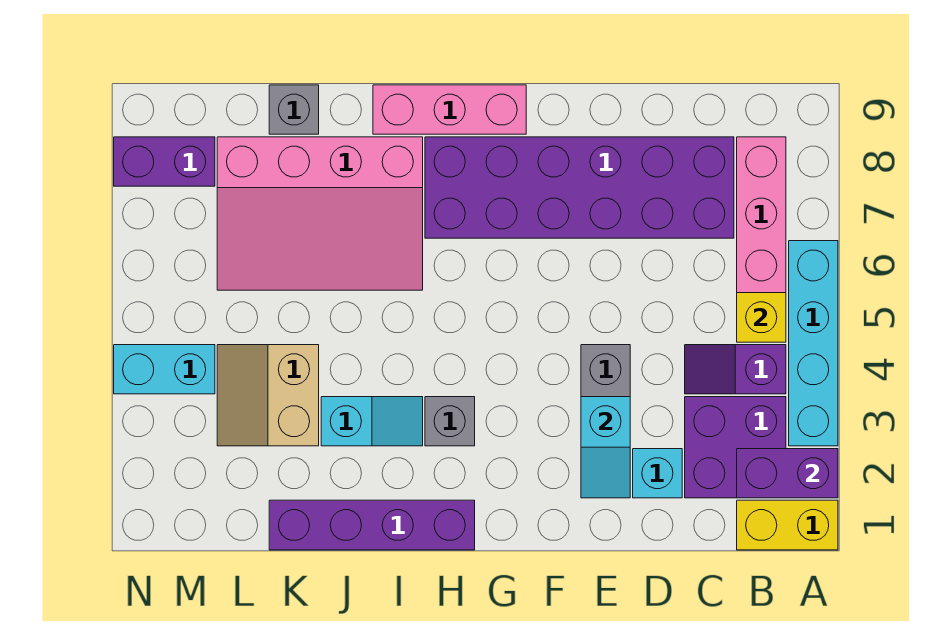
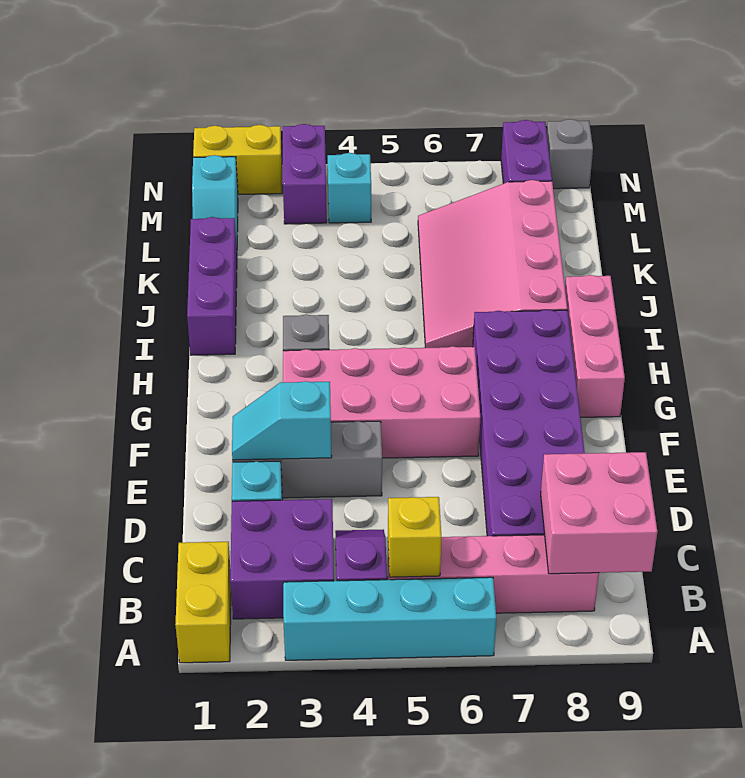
purple 1x2 brick [737,449,838,498] -> purple 1x2 brick moved to [283,124,327,224]
none -> pink 2x2 brick [541,452,657,574]
none -> pink 2x4 brick [283,346,480,458]
purple 1x4 brick [269,500,475,550] -> purple 1x3 brick [187,217,237,355]
cyan 1x2 slope [321,397,423,446] -> cyan 1x2 slope moved to [192,155,238,248]
tan 2x2 slope [217,345,319,446] -> none
grey 1x1 brick [269,85,319,134] -> grey 1x1 brick moved to [547,119,593,189]
cyan 1x2 brick [114,345,215,394] -> cyan 1x1 brick [328,153,371,223]
none -> yellow 1x2 brick [193,125,282,194]

